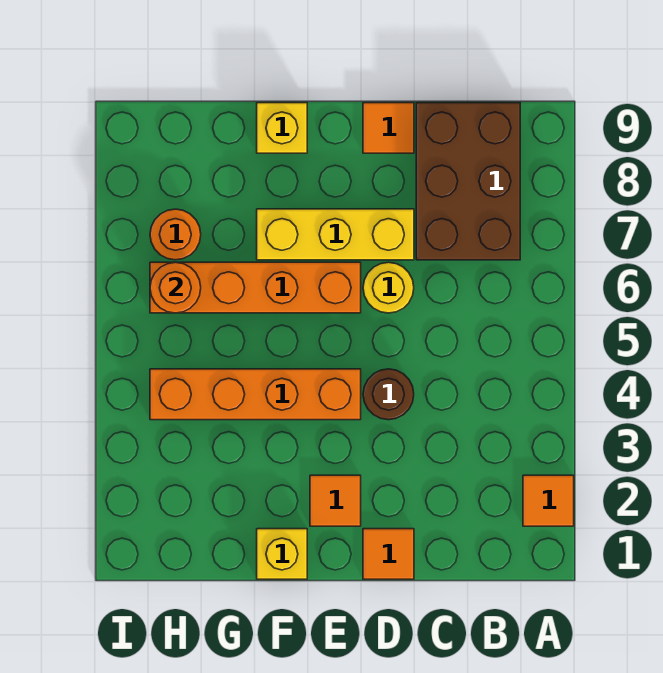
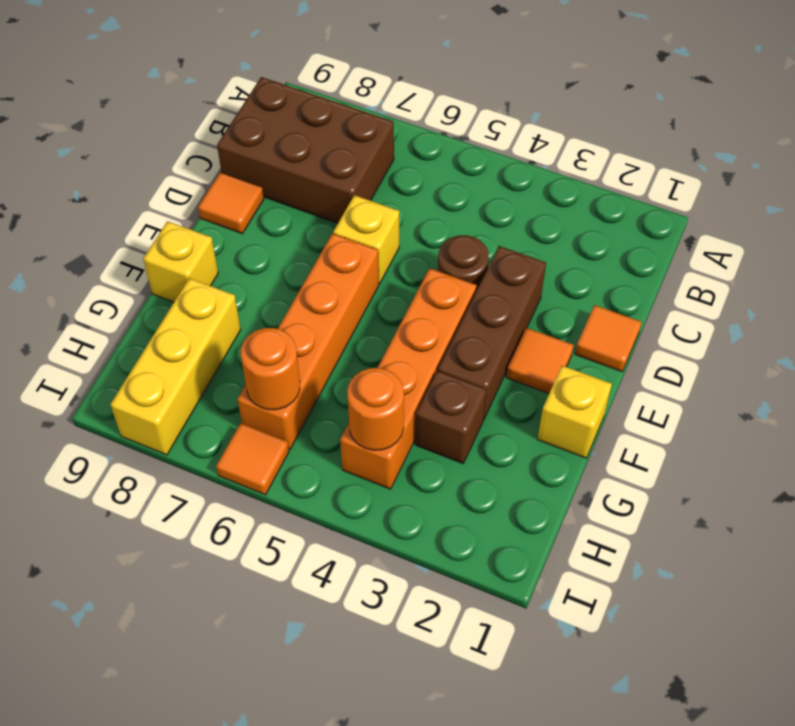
orange 1x1 tile [523,475,574,526] -> orange 1x1 tile moved to [216,423,289,495]
none -> brown 1x3 brick [438,246,546,419]
yellow 1x1 round brick [363,262,414,313] -> yellow 1x1 brick [333,195,399,284]
yellow 1x3 brick [257,209,414,260] -> yellow 1x3 brick moved to [110,278,241,455]
none -> brown 1x1 brick [415,371,486,464]
orange 1x1 round brick [150,209,201,260] -> orange 1x1 round brick moved to [347,368,404,450]

